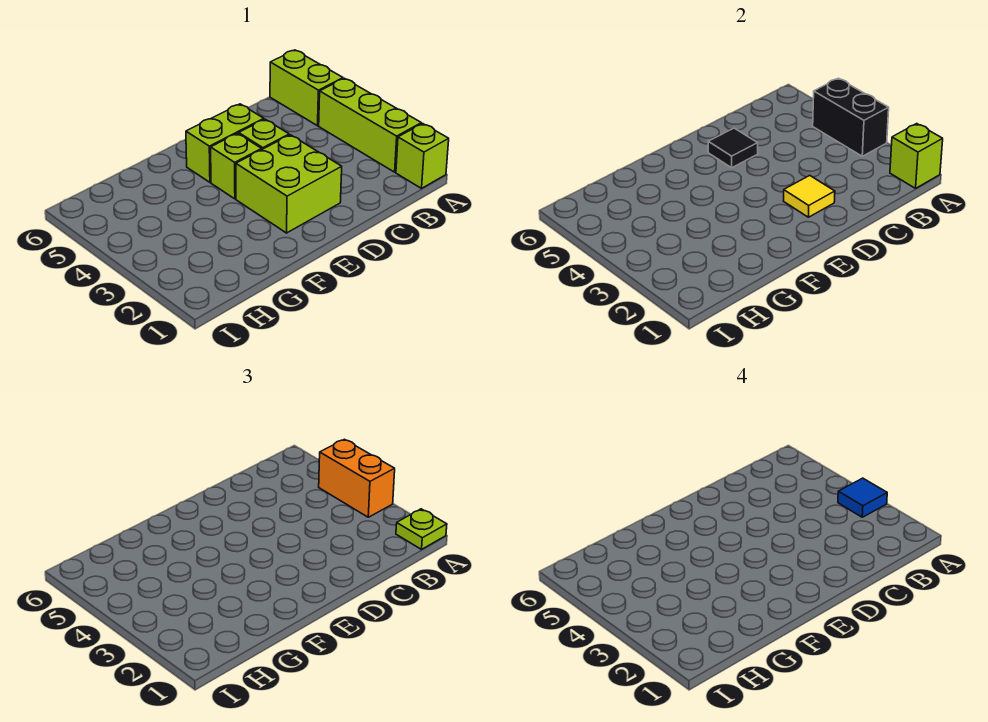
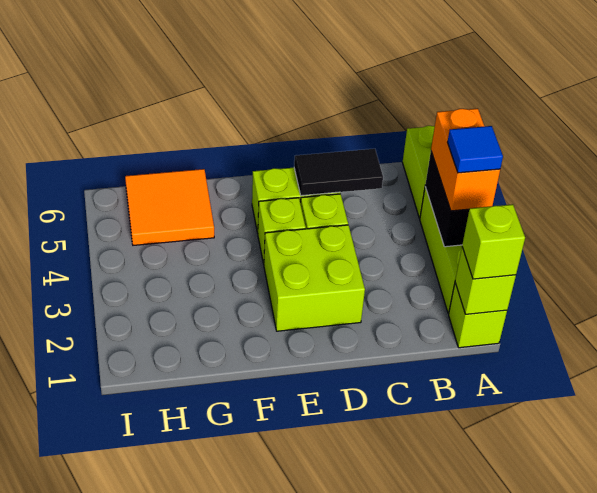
lime 1x1 plate [396,509,447,549] -> lime 1x1 brick [462,204,525,279]
yellow 1x1 tile [784,175,835,217] -> none
black 1x1 tile [708,128,758,168] -> black 1x2 tile [294,149,383,196]
none -> orange 2x2 tile [125,169,214,245]

